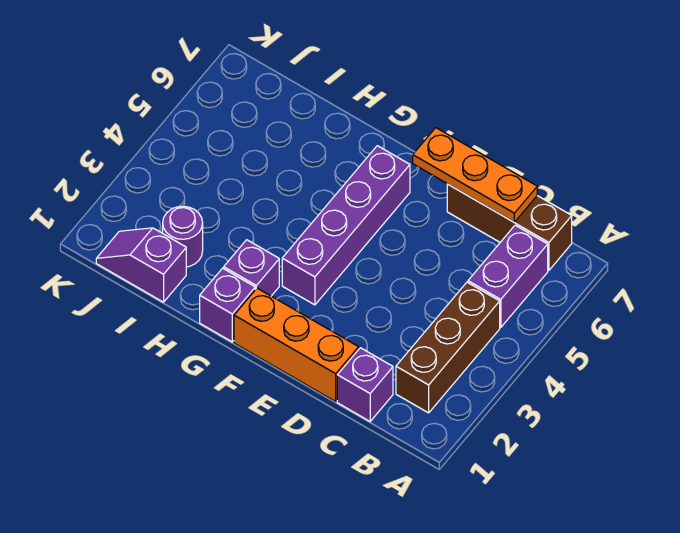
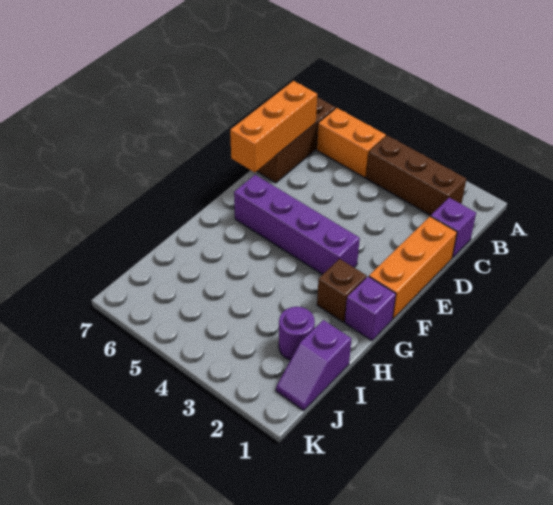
purple 1x2 brick [468,225,548,327] -> orange 1x2 brick [317,108,386,178]
orange 1x3 plate [413,128,537,222] -> orange 1x3 brick [230,81,317,173]
purple 1x1 brick [224,240,279,296] -> brown 1x1 brick [317,259,367,322]

